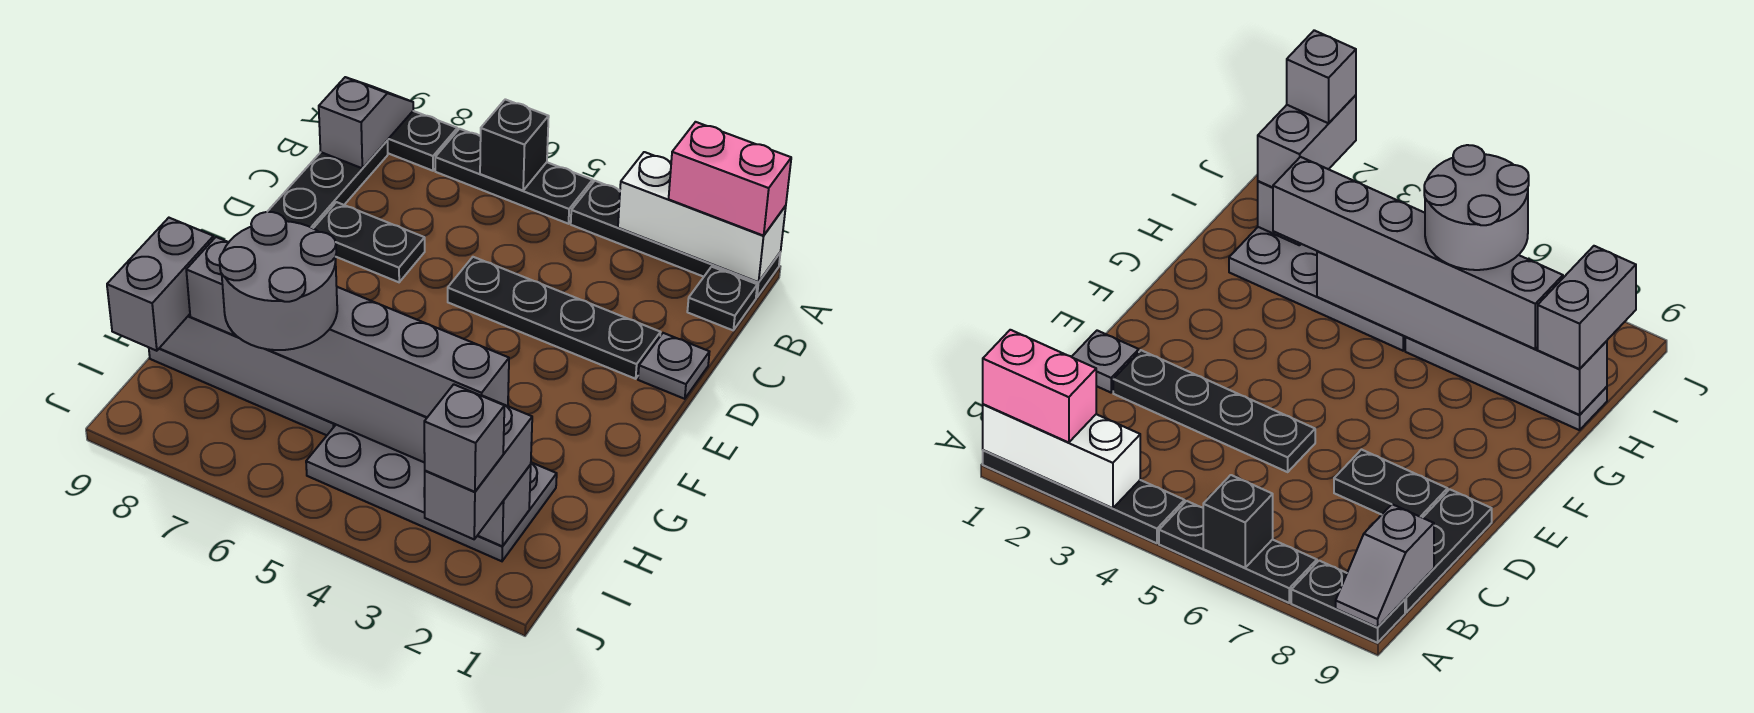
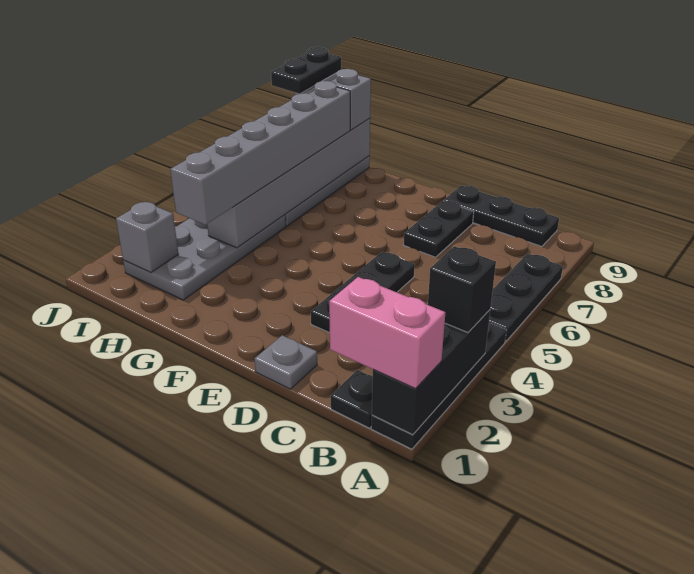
white 1x3 brick [618,152,786,282] -> black 1x3 brick [372,310,490,435]
pink 1x2 brick [669,122,791,236] -> pink 1x2 brick turned to [329,277,446,389]
black 1x1 brick [480,99,549,191] -> black 1x1 brick moved to [428,246,496,333]
black 1x2 plate [387,111,457,171] -> black 1x2 plate moved to [271,47,341,94]
grey 1x2 slope [319,77,413,168] -> none
black 1x4 plate [448,257,661,379] -> black 1x3 plate [311,252,415,333]
grey 2x2 round brick [219,212,337,350] -> none
grey 1x2 brick [425,396,532,539] -> none
grey 1x1 brick [424,384,504,492] -> none

